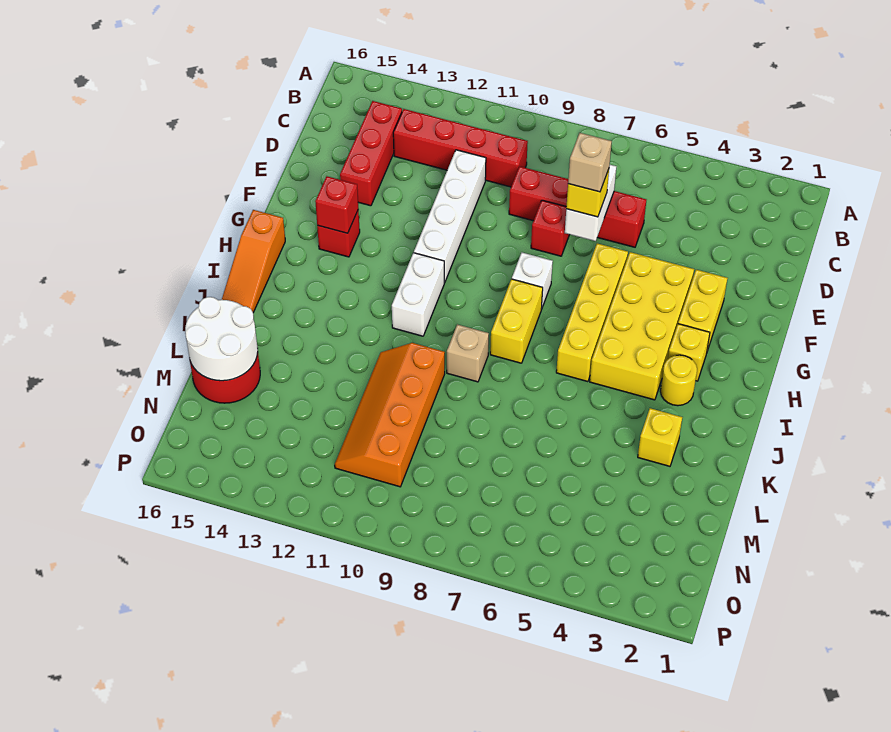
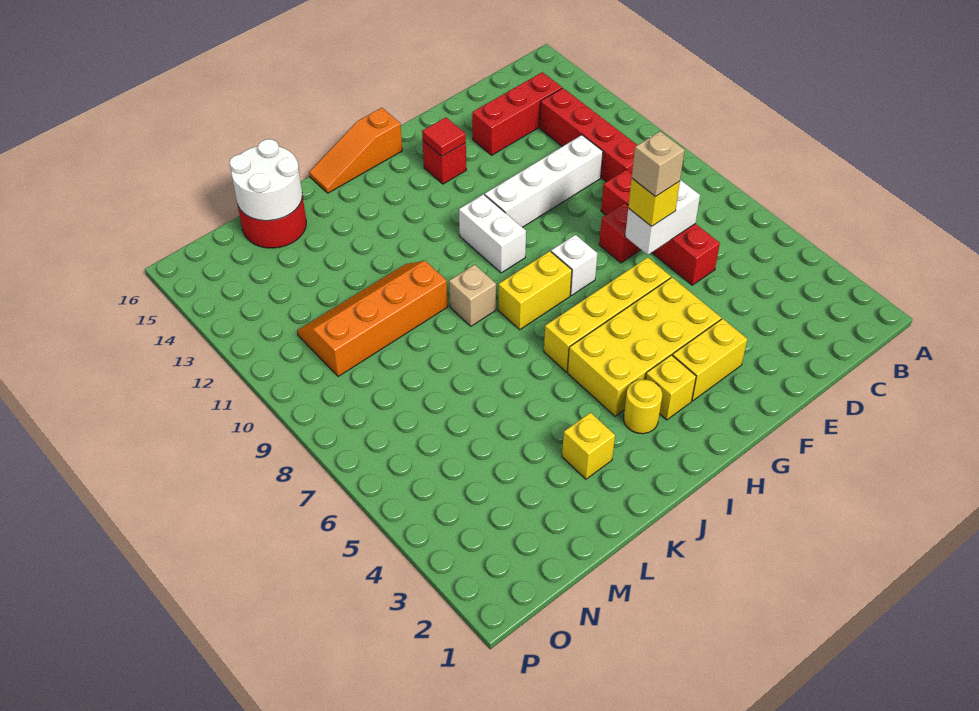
red 1x1 brick [315,176,358,233] -> red 1x1 tile [422,117,466,156]
white 1x2 brick [392,253,444,336] -> white 1x2 brick turned to [459,194,526,273]

